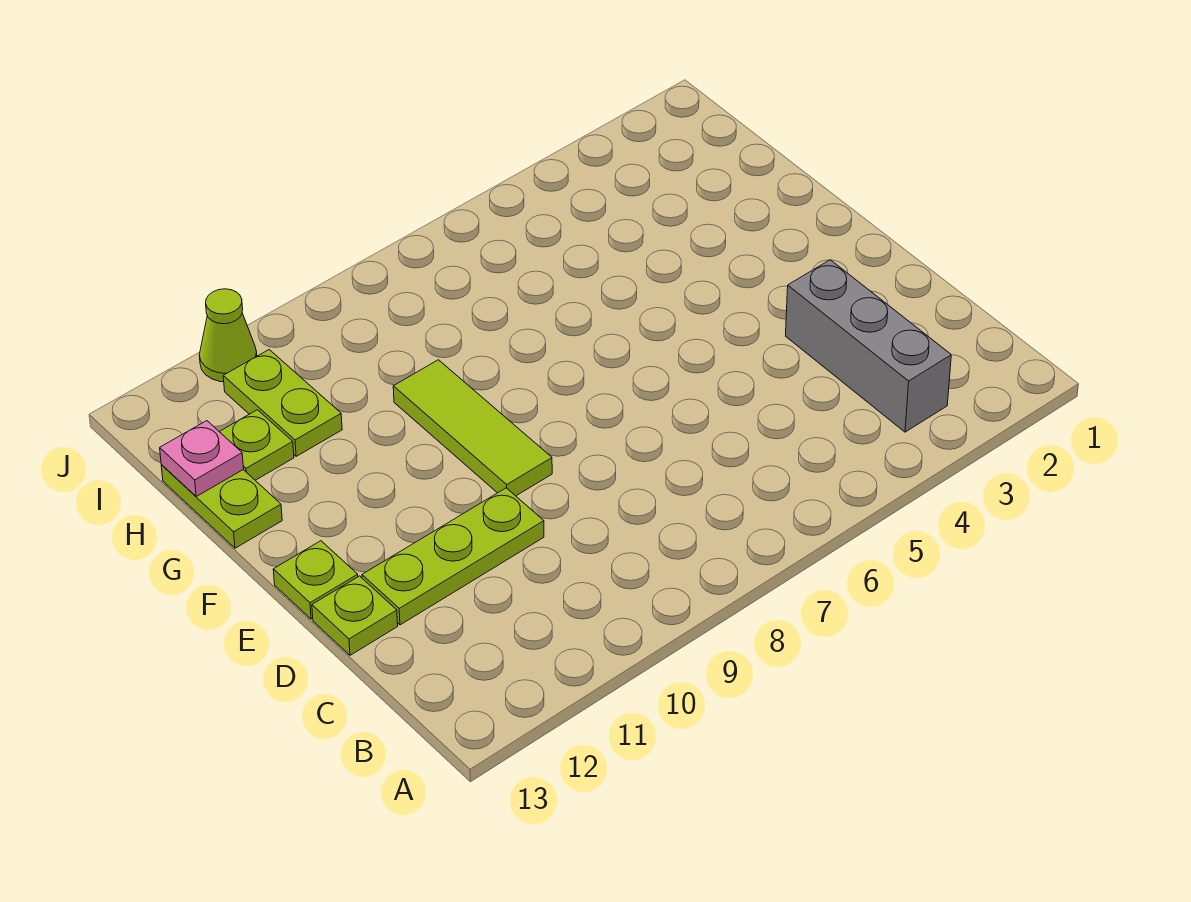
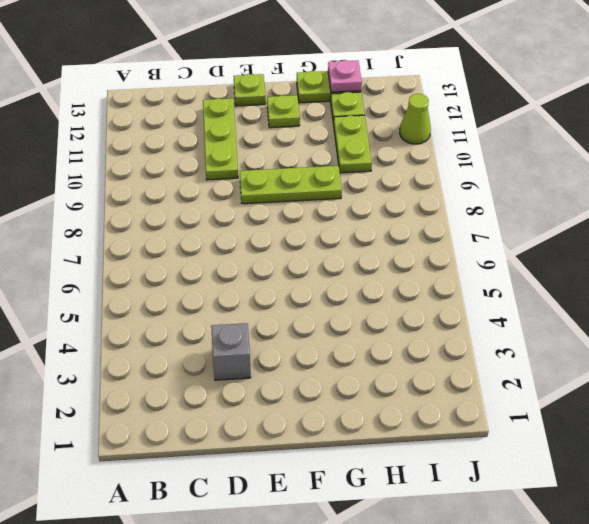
grey 1x3 brick [786,260,951,432] -> grey 1x1 brick [211,323,251,380]
lime 1x1 plate [312,576,398,655] -> lime 1x1 plate moved to [267,95,300,128]
lime 1x3 tile [393,360,552,496] -> lime 1x3 plate [240,166,342,204]
lime 1x2 plate [223,350,342,456] -> lime 1x2 plate turned to [334,115,372,173]

